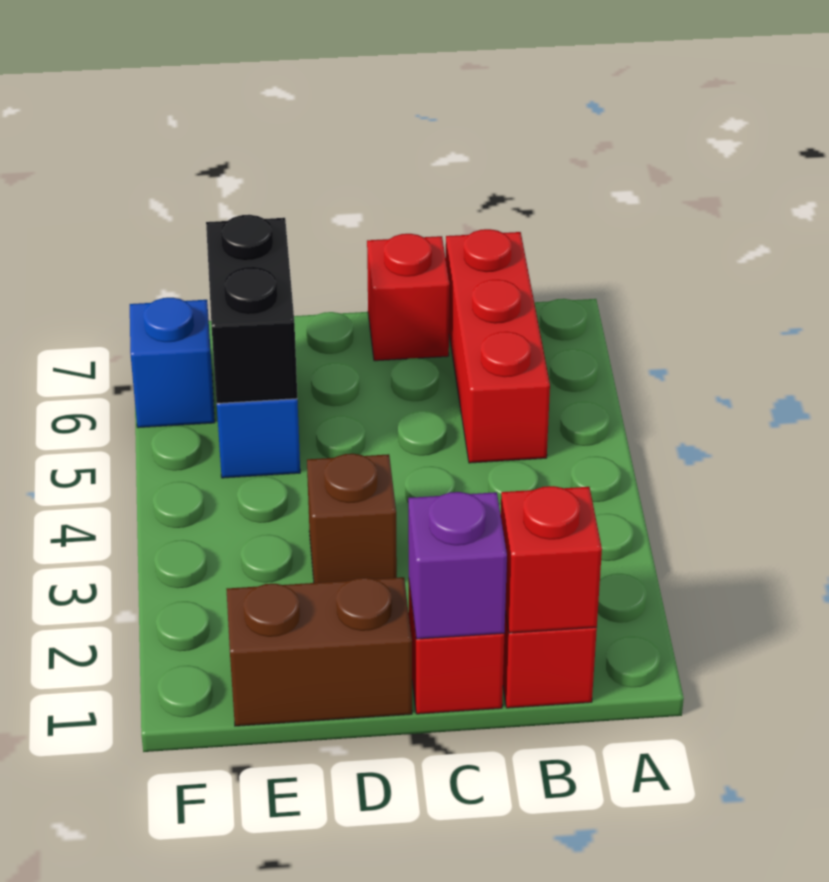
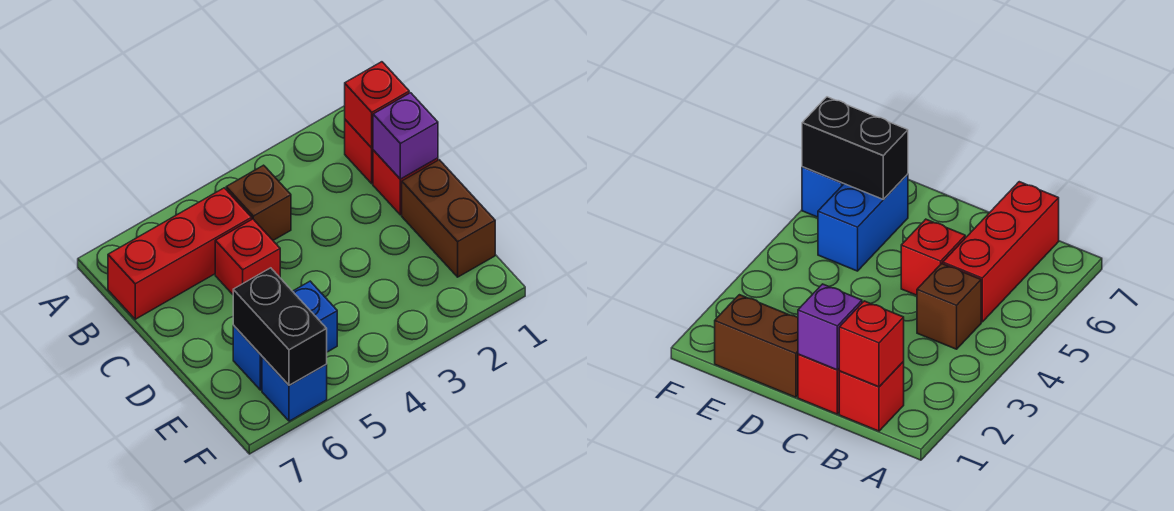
red 1x1 brick [367,234,450,361] -> red 1x1 brick moved to [215,219,280,294]
brown 1x1 brick [307,454,397,583] -> brown 1x1 brick moved to [226,165,291,240]
black 1x2 brick [206,215,297,404] -> black 1x2 brick turned to [233,268,327,385]

